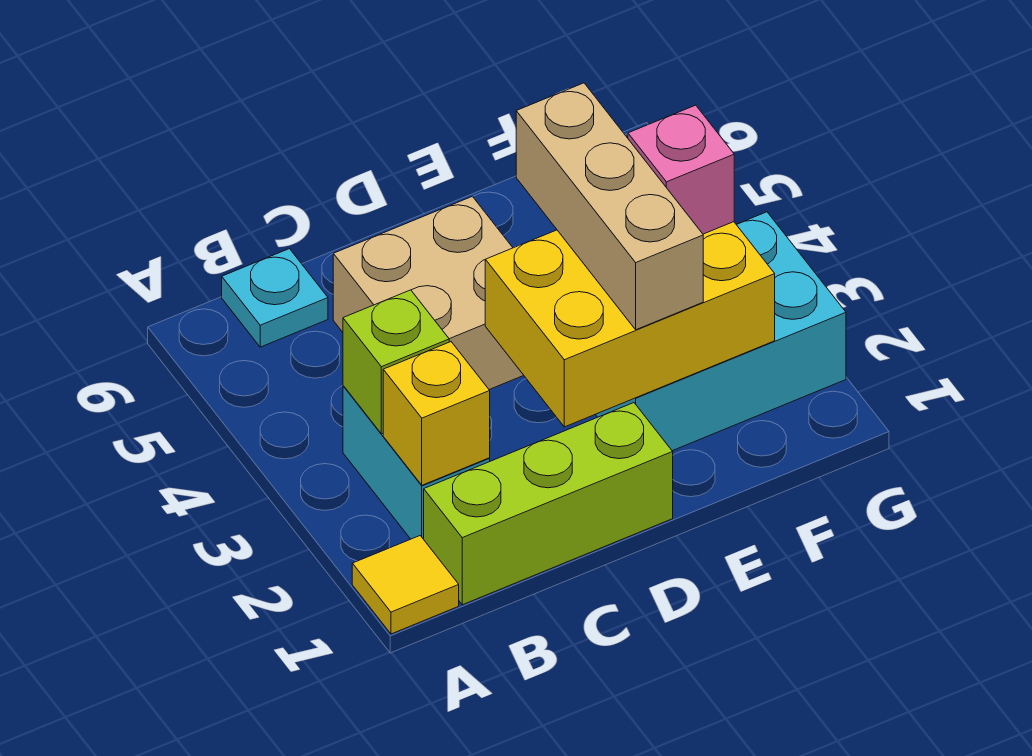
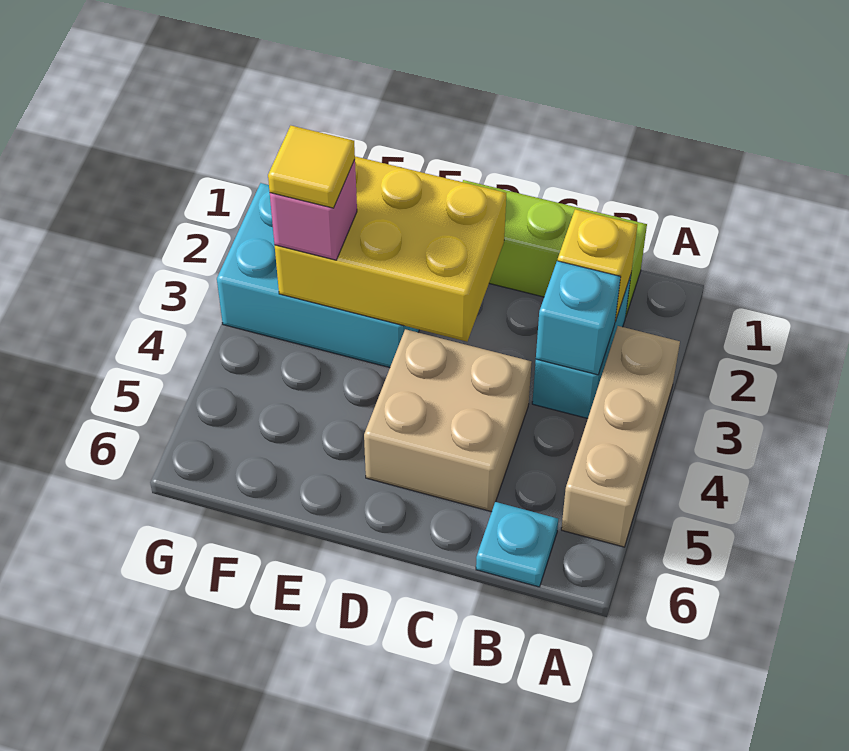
yellow 1x1 tile [352,536,459,634] -> yellow 1x1 tile moved to [268,126,355,208]
lime 1x1 brick [343,290,449,434] -> cyan 1x1 brick [536,261,620,375]
tan 1x3 brick [516,83,703,330] -> tan 1x3 brick moved to [561,326,680,547]

